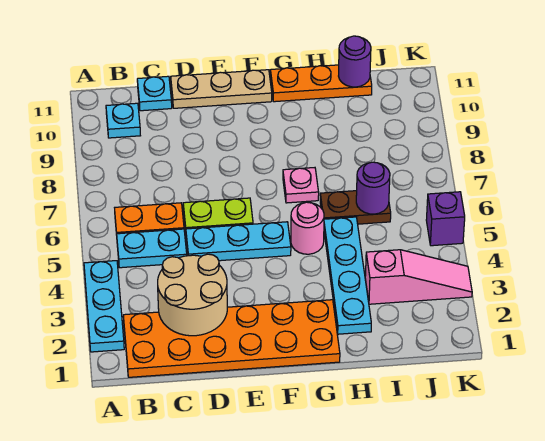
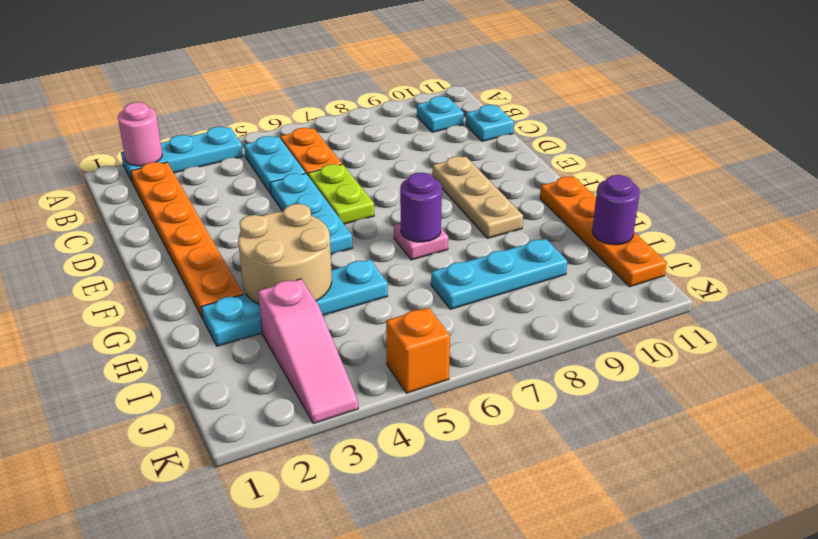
orange 2x6 plate [123,300,340,377] -> orange 1x6 plate [131,162,243,319]
tan 2x2 round brick [158,254,227,336] -> tan 2x2 round brick moved to [238,204,332,304]
tan 1x3 plate [171,70,272,108] -> tan 1x3 plate moved to [432,156,523,238]
pink 1x1 round brick [291,202,324,254] -> pink 1x1 round brick moved to [118,102,162,166]
orange 1x3 plate [270,65,372,102] -> orange 1x4 plate [540,177,667,287]
brown 1x2 plate [320,191,391,224] -> none
purple 1x1 round brick [356,162,390,214] -> purple 1x1 round brick moved to [400,173,442,242]
none -> cyan 1x3 plate [431,239,567,309]
purple 1x1 brick [426,192,465,246] -> orange 1x1 brick [386,308,450,393]

